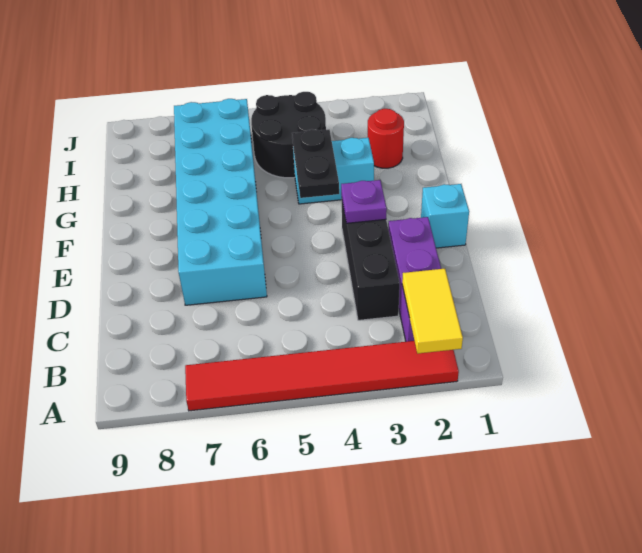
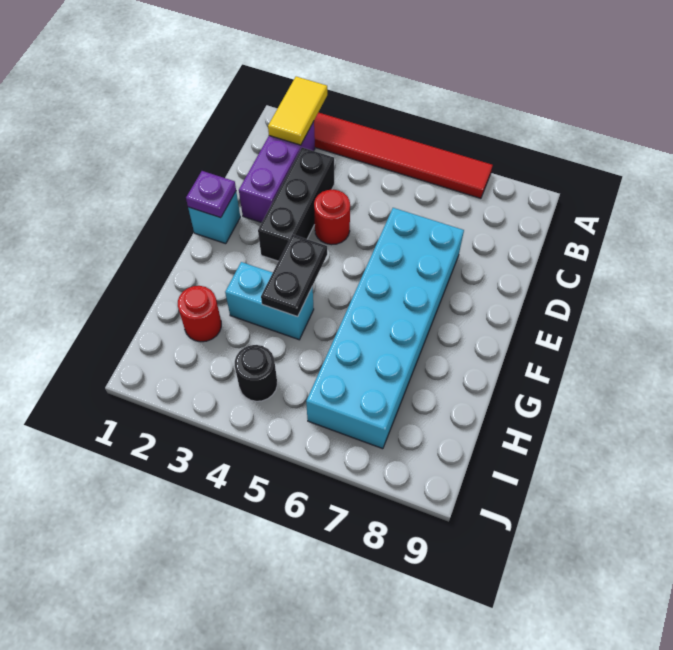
none -> red 1x1 round brick [314,190,350,245]
purple 1x1 plate [341,180,387,223] -> purple 1x1 plate moved to [186,171,236,218]
black 2x2 round brick [251,92,326,178] -> black 1x1 round brick [235,345,277,401]

